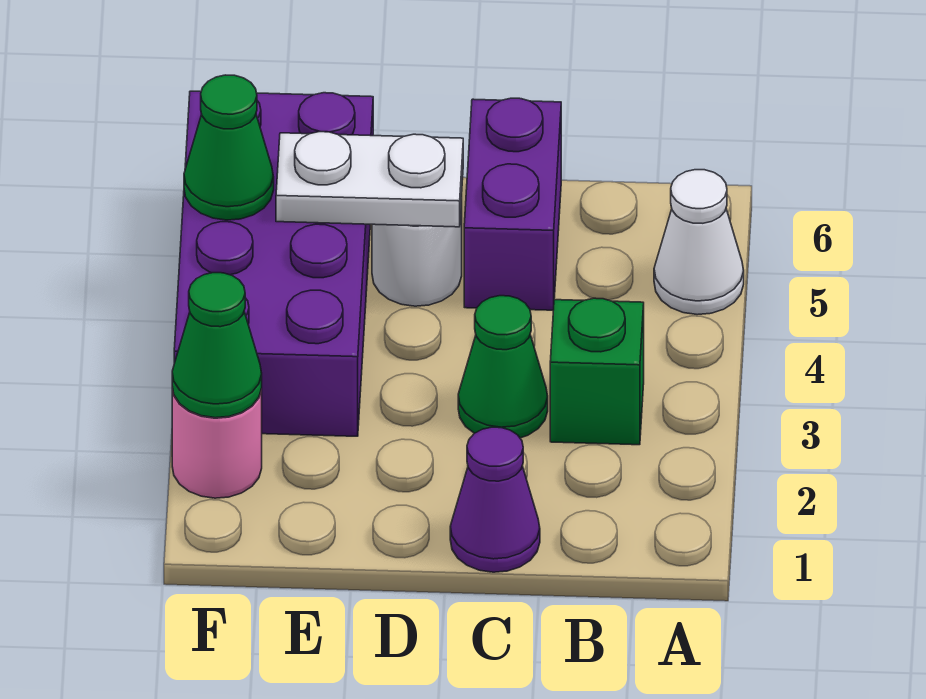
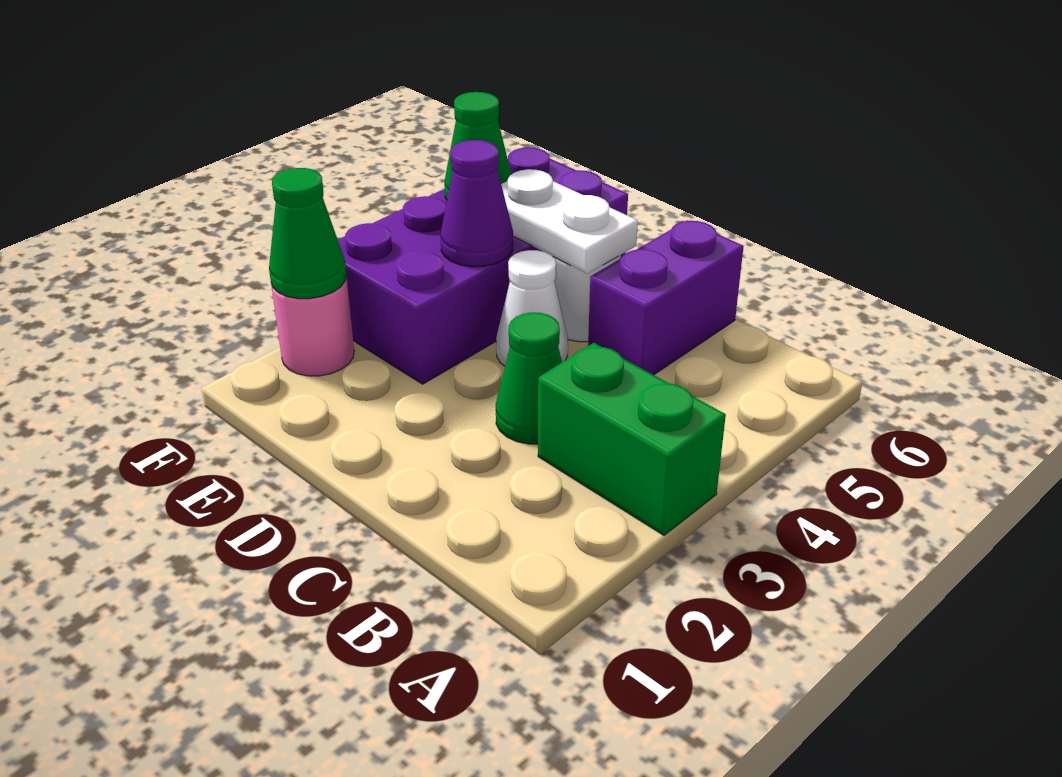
white 1x1 cone [654,170,744,315] -> white 1x1 cone moved to [496,250,568,366]
green 1x1 brick [550,298,644,445] -> green 1x2 brick [538,343,726,535]
purple 1x1 cone [450,427,540,572] -> purple 1x1 cone moved to [441,140,513,267]

